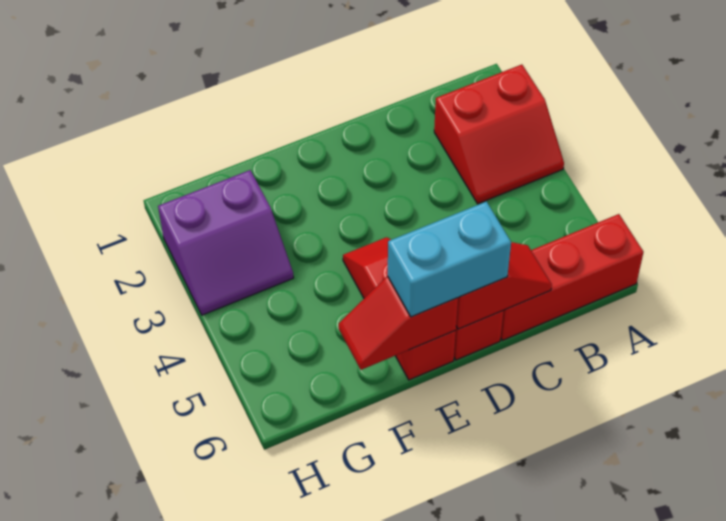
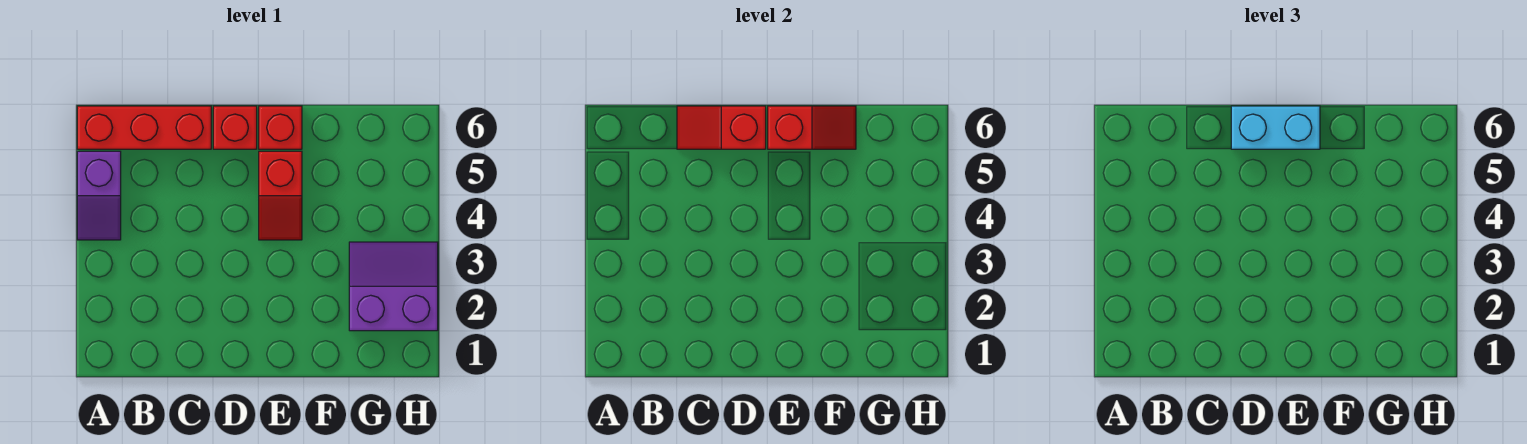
red 2x2 slope [434,65,564,204] -> none
none -> purple 1x2 slope [77,151,121,240]

